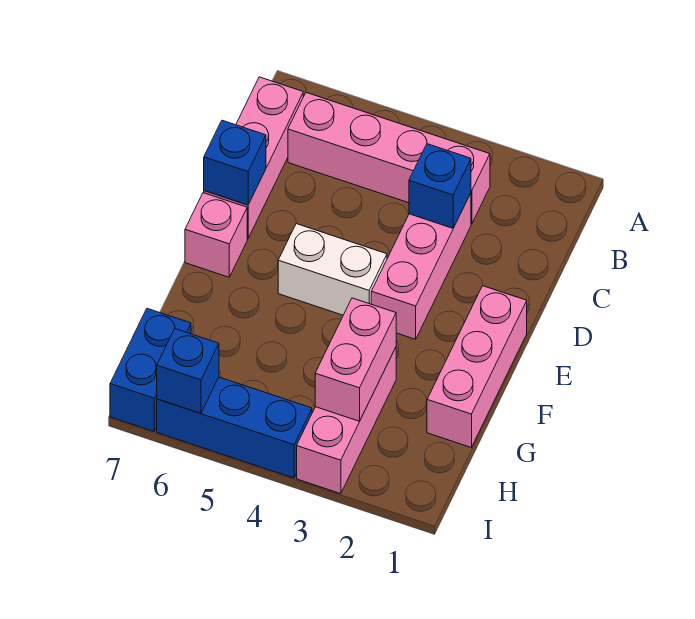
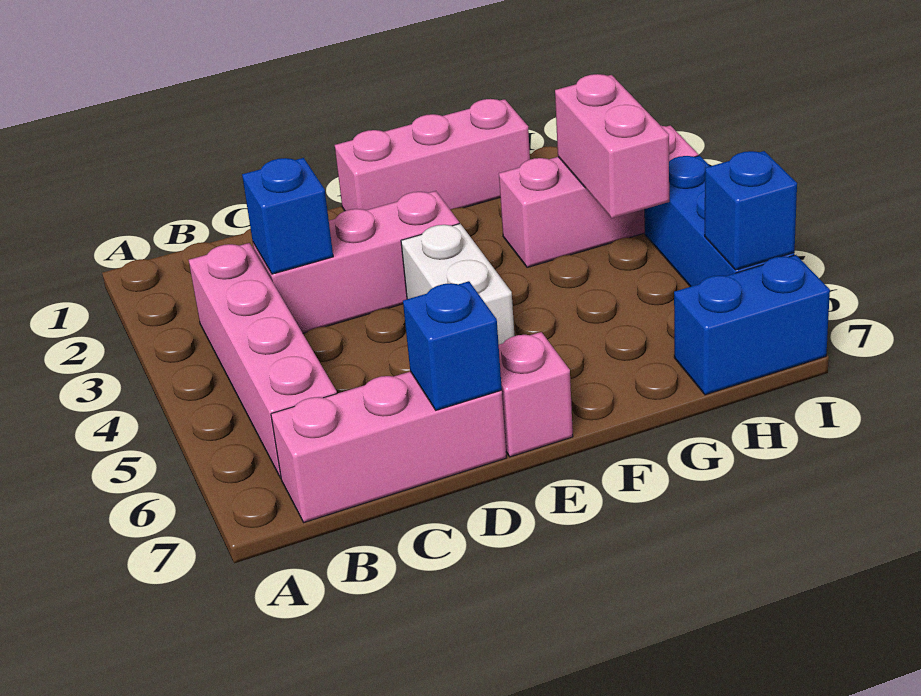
pink 1x2 brick [315,298,396,421] -> pink 1x2 brick turned to [555,74,669,218]

